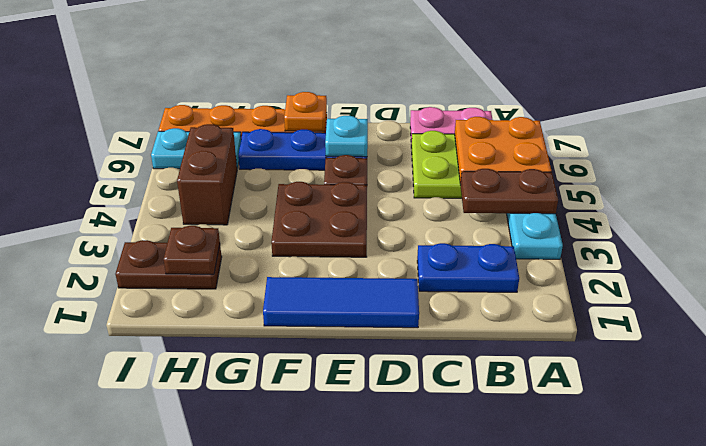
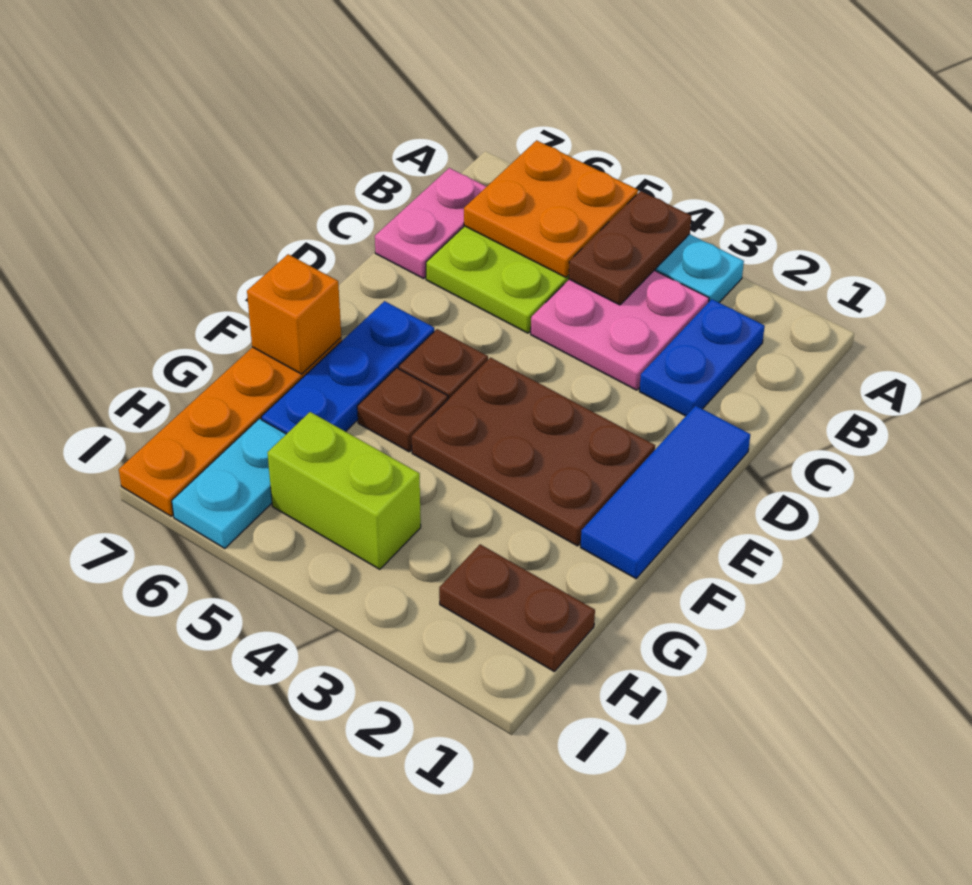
none -> pink 2x2 plate [531,270,709,390]
brown 2x2 plate [271,182,367,257] -> brown 2x3 plate [412,358,655,546]
cyan 1x1 plate [325,116,368,157] -> none
orange 1x1 plate [284,92,327,131] -> orange 1x1 brick [247,254,341,374]
brown 1x2 plate [115,240,222,289] -> brown 1x2 plate turned to [439,544,595,671]
brown 1x1 plate [163,226,220,274] -> brown 1x1 plate moved to [357,368,448,452]
brown 1x2 brick [177,124,237,225] -> lime 1x2 brick [268,412,421,569]

